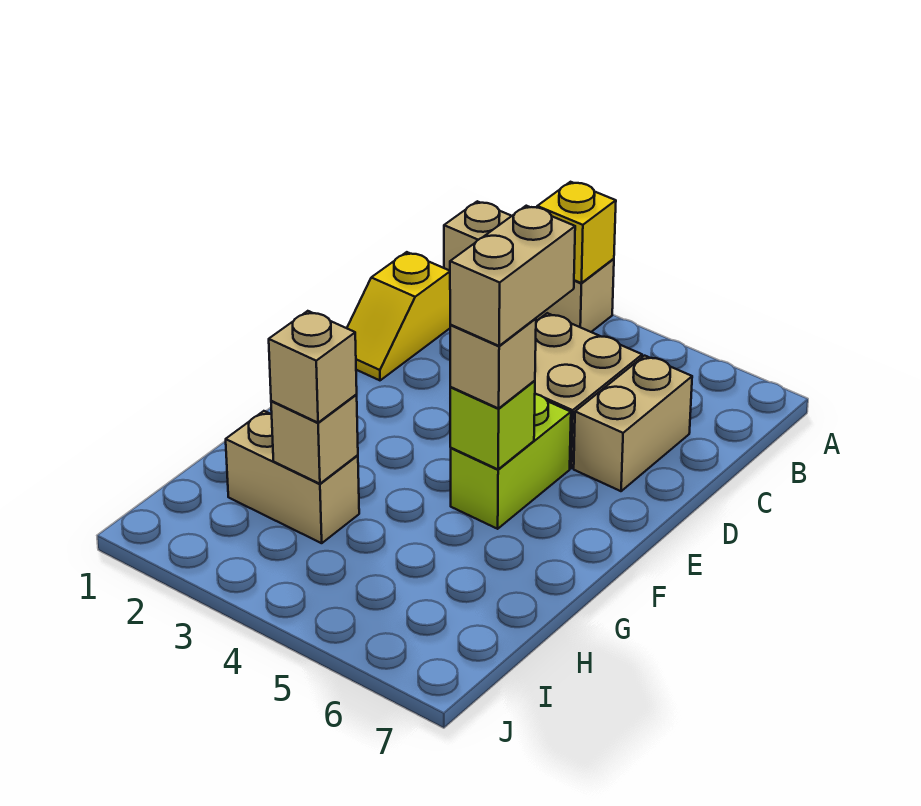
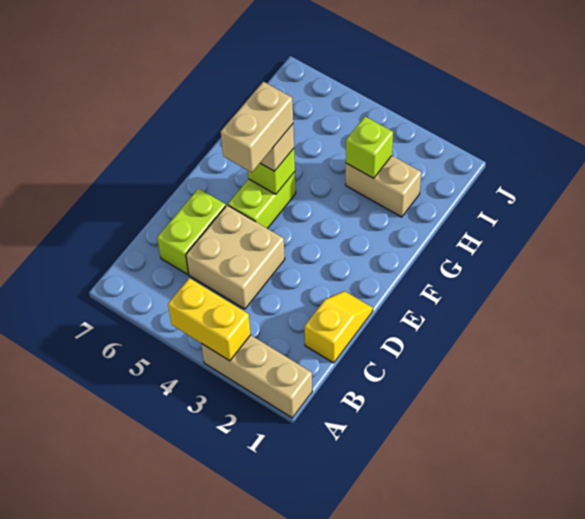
yellow 1x1 brick [537,182,616,283] -> yellow 1x2 brick [168,278,251,361]
tan 1x2 brick [574,356,692,491] -> lime 1x2 brick [157,189,226,274]
tan 1x1 brick [271,395,358,484] -> lime 1x1 brick [346,117,393,178]
tan 1x1 brick [269,311,357,423] -> none

